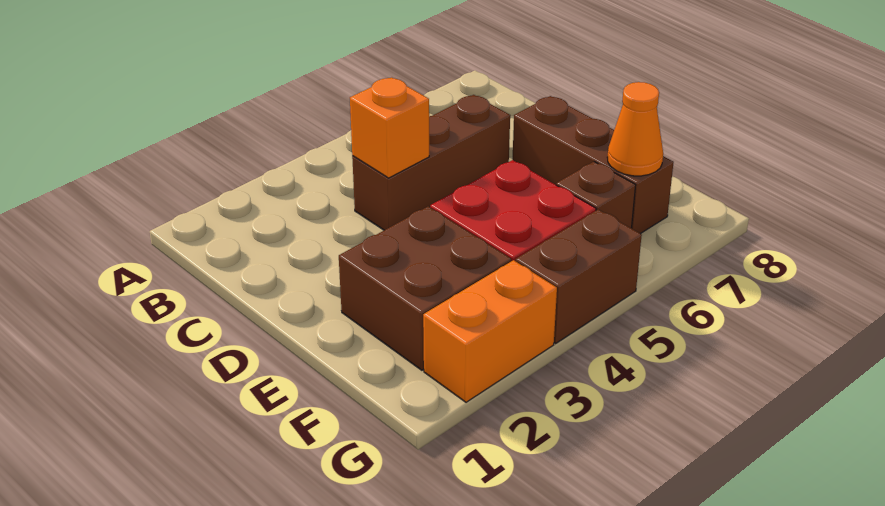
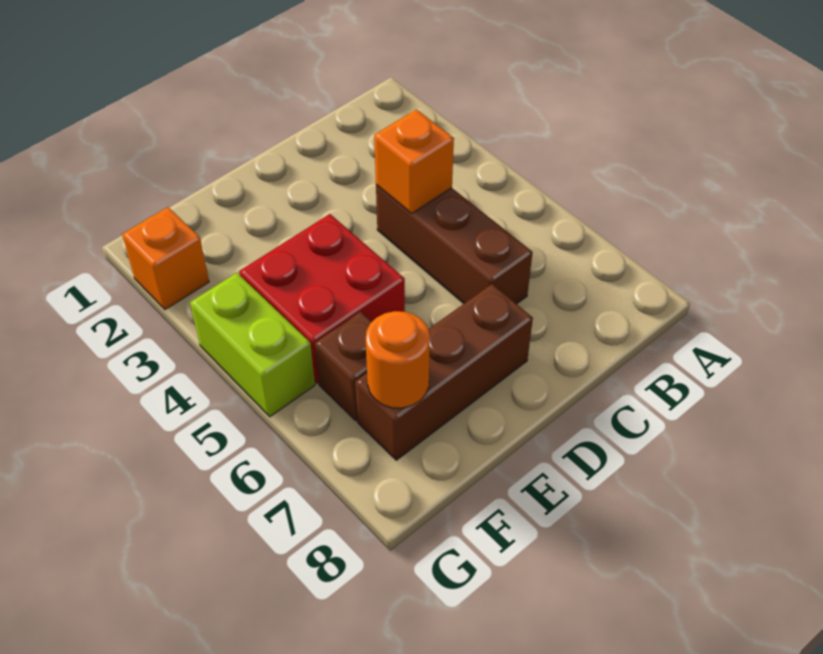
brown 2x2 brick [339,206,511,370] -> none
orange 1x1 cone [607,82,663,176] -> orange 1x1 round brick [365,311,430,408]
orange 1x2 brick [423,260,557,402] -> orange 1x1 brick [122,207,209,310]
brown 1x2 brick [516,210,642,343] -> lime 1x2 brick [190,273,315,417]

